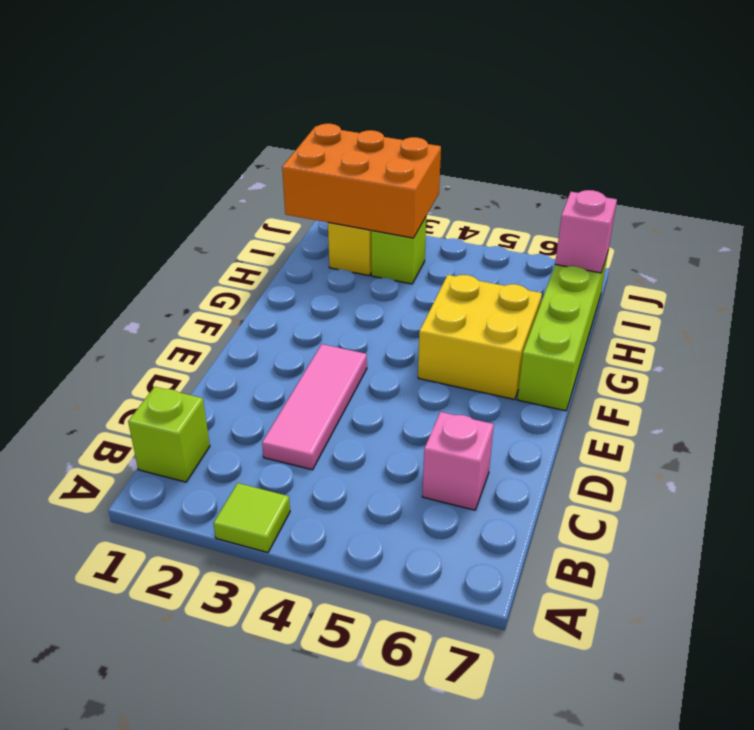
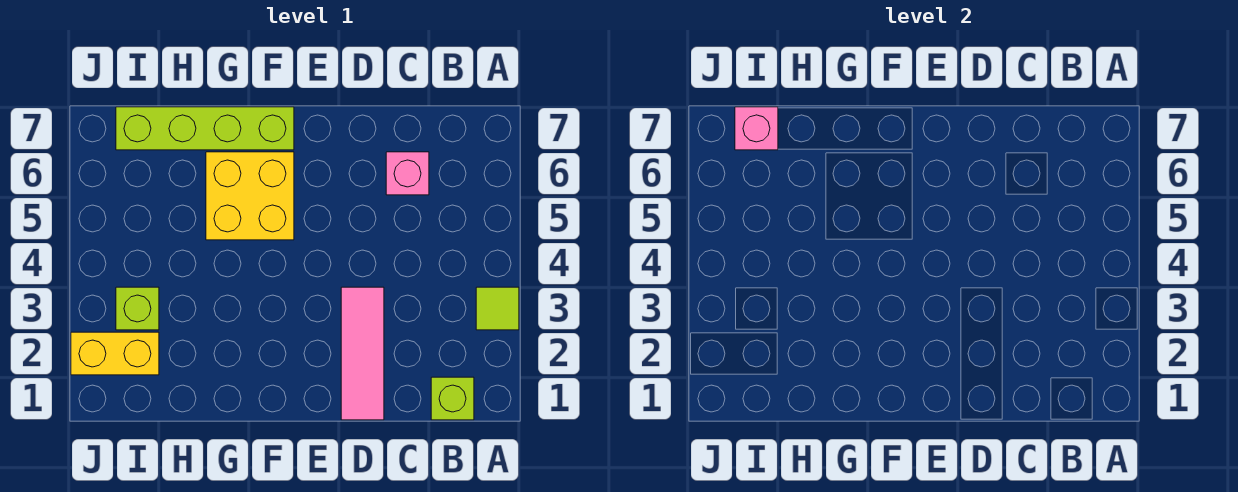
pink 1x3 tile [262,344,367,470] -> pink 1x3 tile turned to [341,287,384,420]
orange 2x3 brick [282,124,441,238] -> none

